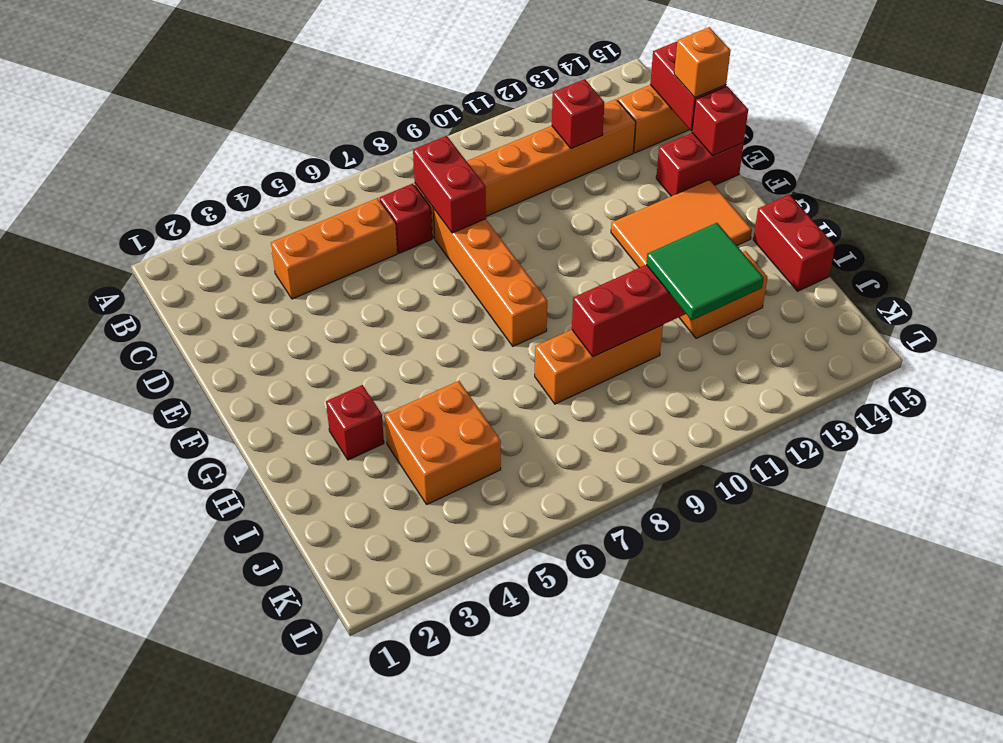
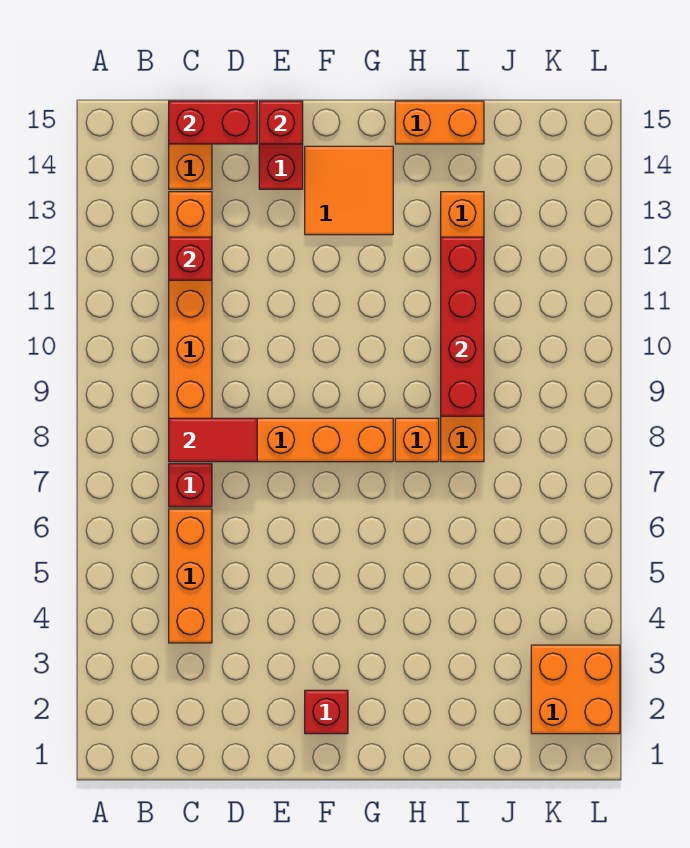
red 1x2 brick [413,136,486,233] -> red 1x2 tile [169,418,257,462]
orange 1x1 brick [674,27,731,98] -> orange 1x1 brick moved to [395,418,439,462]
orange 2x3 tile [611,180,752,268] -> orange 2x2 tile [305,146,393,235]
red 1x1 brick [326,385,384,460] -> red 1x1 brick moved to [305,690,348,734]
red 1x2 brick [753,195,835,291] -> orange 1x2 brick [395,101,484,144]
orange 2x2 brick [385,381,501,504] -> orange 2x2 brick moved to [531,645,620,734]
green 2x2 tile [646,223,764,320] -> none

